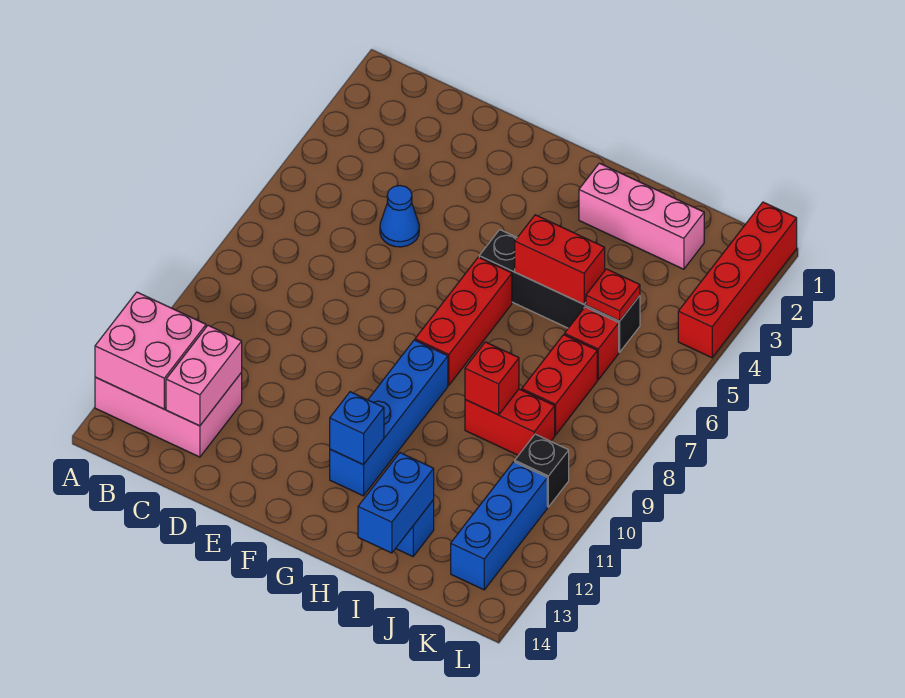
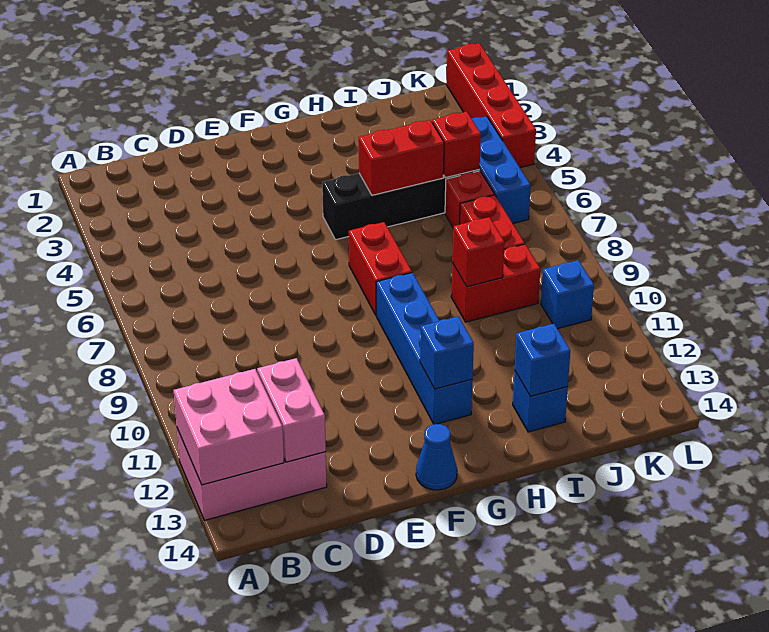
blue 1x1 cone [380,186,419,247] -> blue 1x1 cone moved to [416,424,457,490]
red 1x3 brick [415,257,512,385] -> red 1x2 brick [349,222,412,315]
pink 1x3 brick [579,163,704,269] -> none
blue 1x2 brick [358,453,434,553] -> blue 1x1 brick [515,324,570,396]
red 1x1 plate [586,269,640,321] -> red 1x1 brick [432,112,481,178]
black 1x1 brick [515,434,569,507] -> blue 1x1 brick [541,260,594,329]
blue 1x3 brick [451,462,547,590] -> blue 1x3 brick moved to [472,116,530,223]

